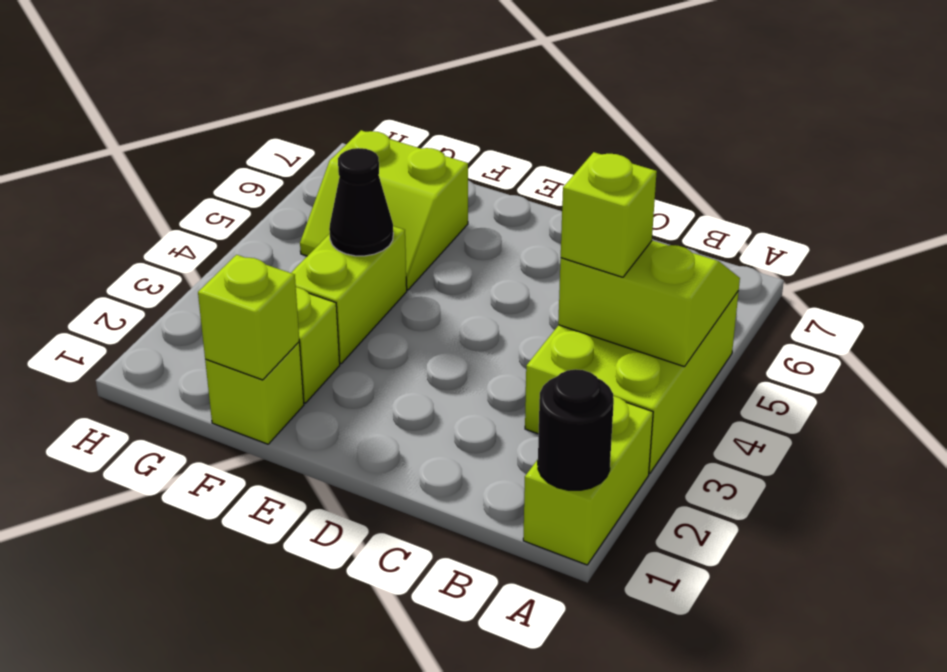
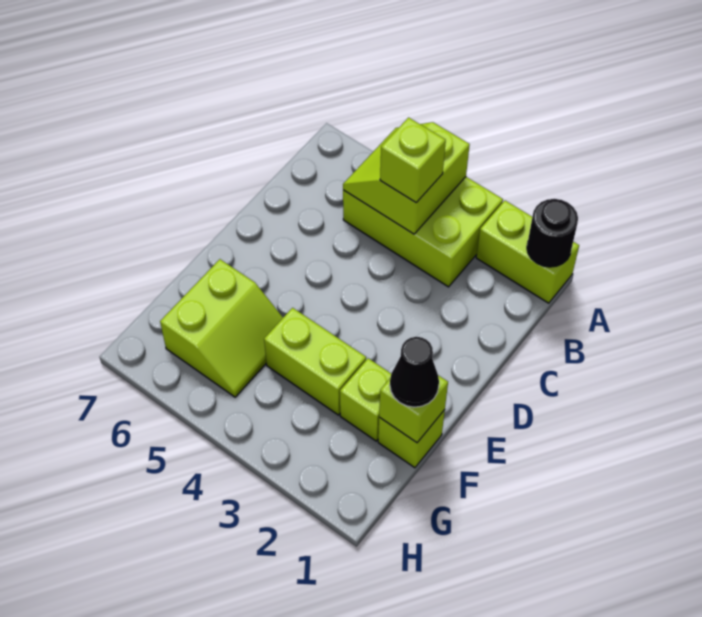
black 1x1 cone [329,148,393,256] -> black 1x1 cone moved to [390,337,439,407]

